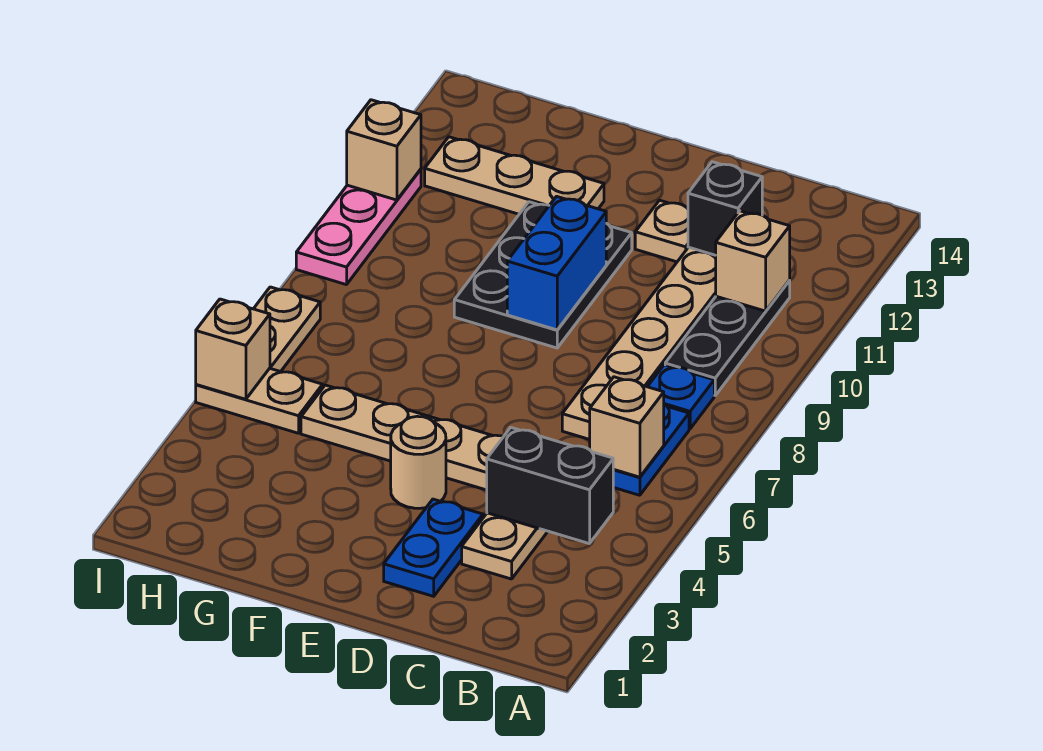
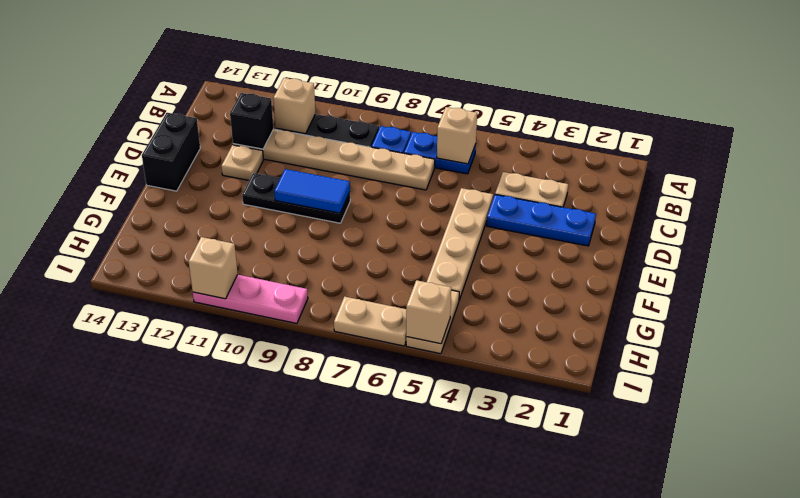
black 1x2 brick [487,428,613,544] -> black 1x2 brick moved to [142,113,200,191]
blue 1x2 plate [384,499,483,596] -> blue 1x3 plate [487,195,596,246]
tan 1x1 round brick [391,416,446,508] -> none
black 2x3 plate [454,202,632,348] -> black 1x3 plate [242,173,350,223]
blue 1x2 brick [507,196,606,330] -> blue 1x2 tile [274,169,350,213]
tan 1x3 plate [425,137,604,214] -> none

